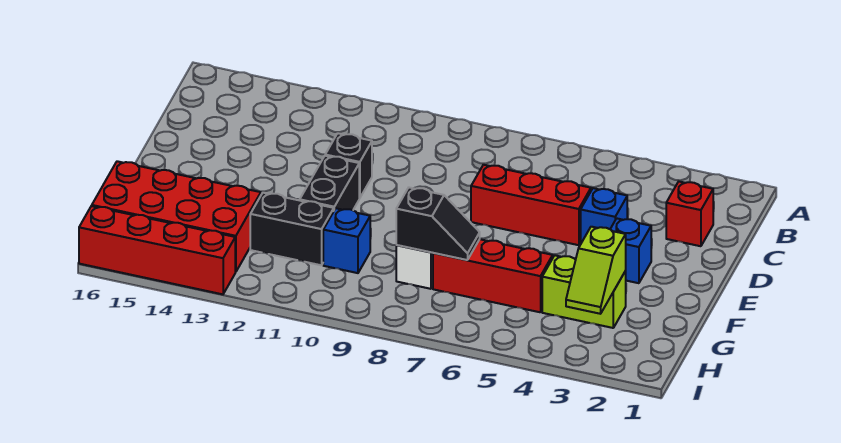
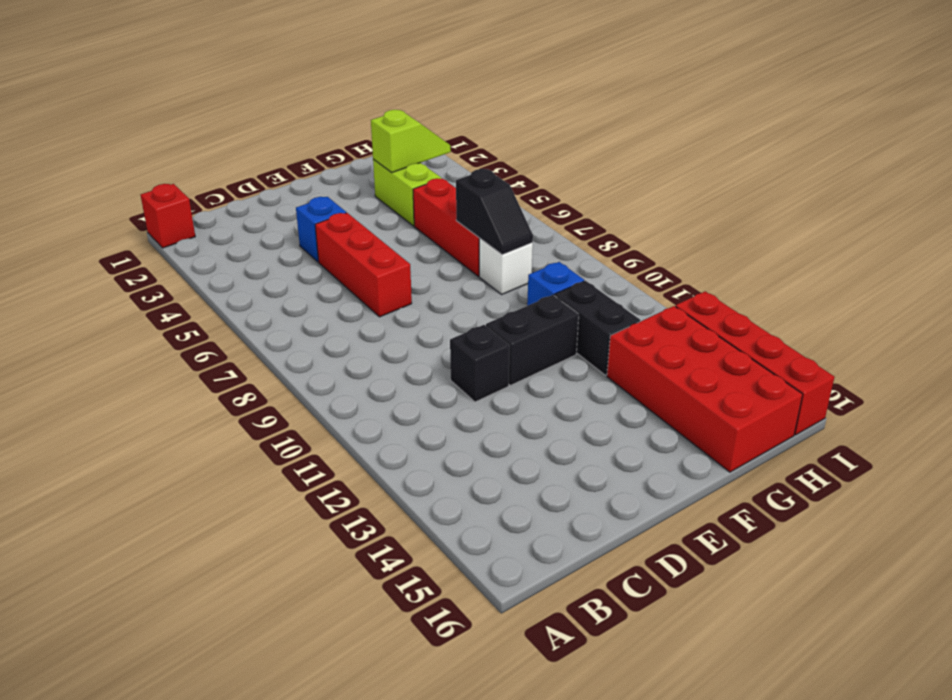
red 1x1 brick [666,182,713,246] -> red 1x1 brick moved to [141,184,195,248]
blue 1x1 brick [610,218,651,283] -> none
black 1x2 slope [396,188,480,260] -> black 1x2 slope turned to [456,169,533,255]

